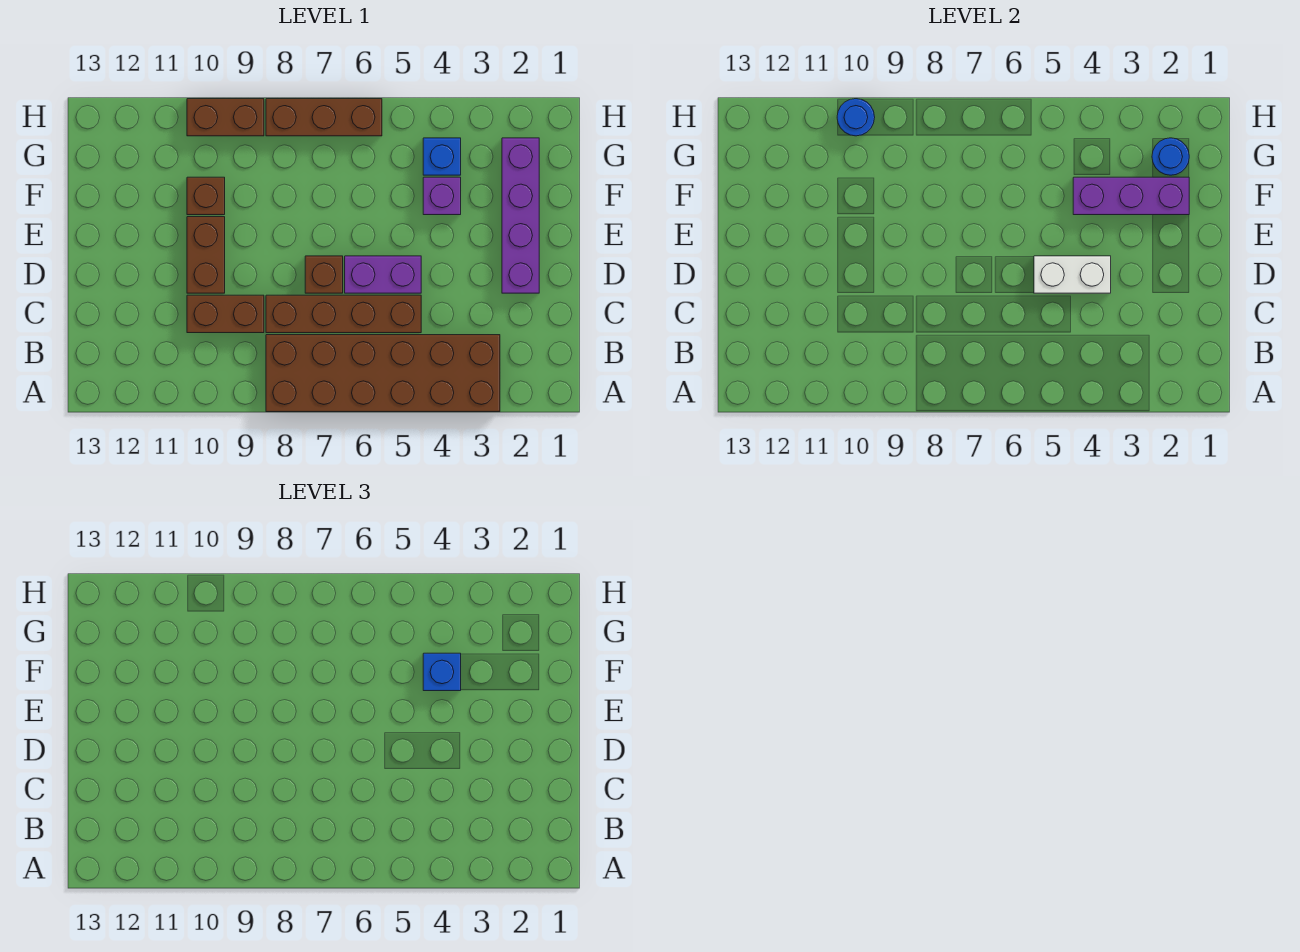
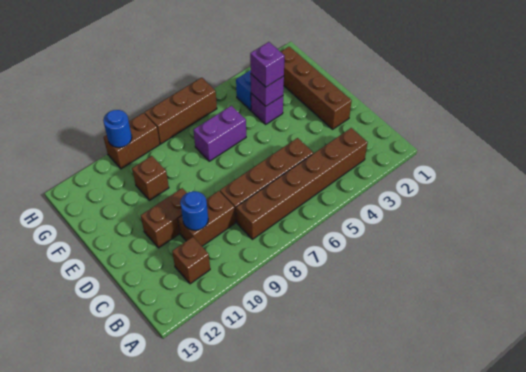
brown 2x6 brick [266,335,500,412] -> brown 1x6 brick [236,128,368,239]
purple 1x4 brick [502,138,539,293] -> brown 1x4 brick [281,47,352,129]
white 1x2 brick [1034,256,1111,293] -> none
purple 1x2 brick [345,256,421,293] -> purple 1x2 brick moved to [194,106,246,161]
brown 1x1 brick [305,256,343,293] -> brown 1x1 brick moved to [172,237,210,284]
brown 1x2 brick [187,217,225,293] -> brown 1x2 brick turned to [141,188,187,248]
purple 1x3 brick [1073,177,1189,215] -> purple 1x1 brick [251,74,284,106]
blue 1x1 brick [423,653,461,691] -> purple 1x1 brick [250,42,285,87]
blue 1x1 round brick [1152,138,1189,175] -> blue 1x1 round brick moved to [180,191,208,230]

